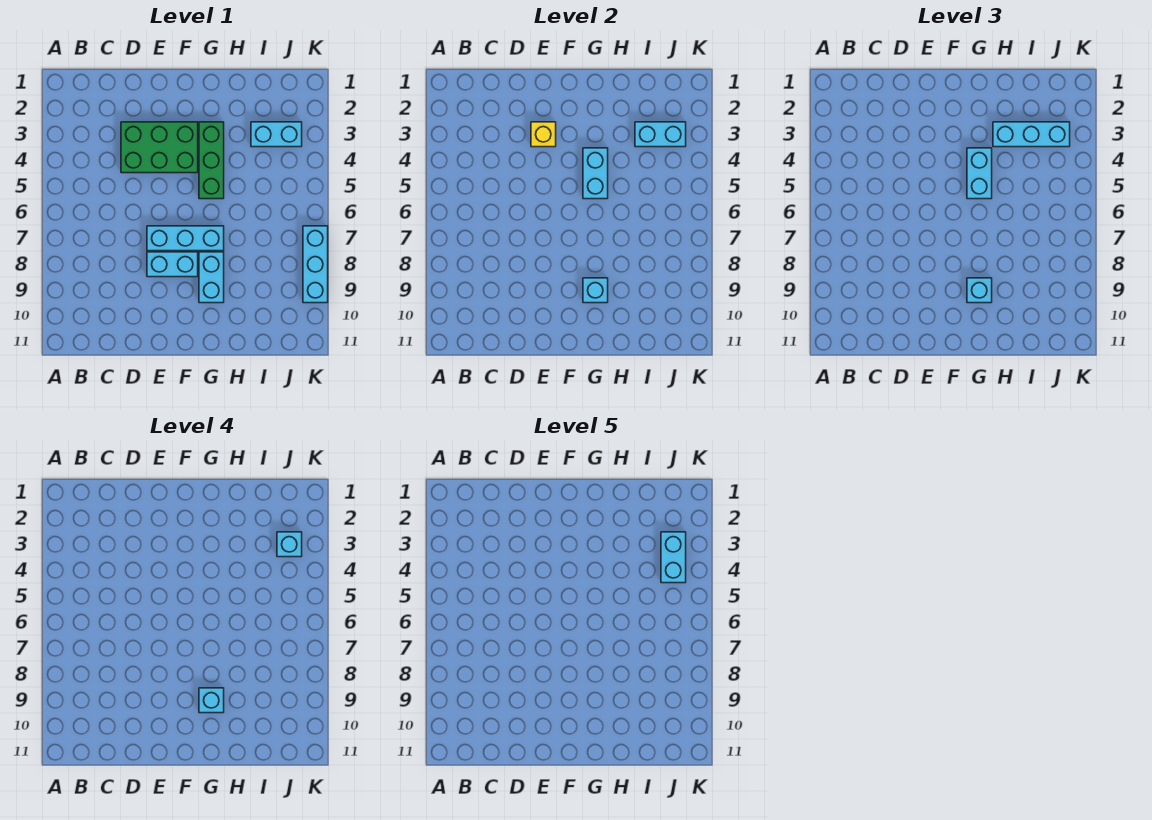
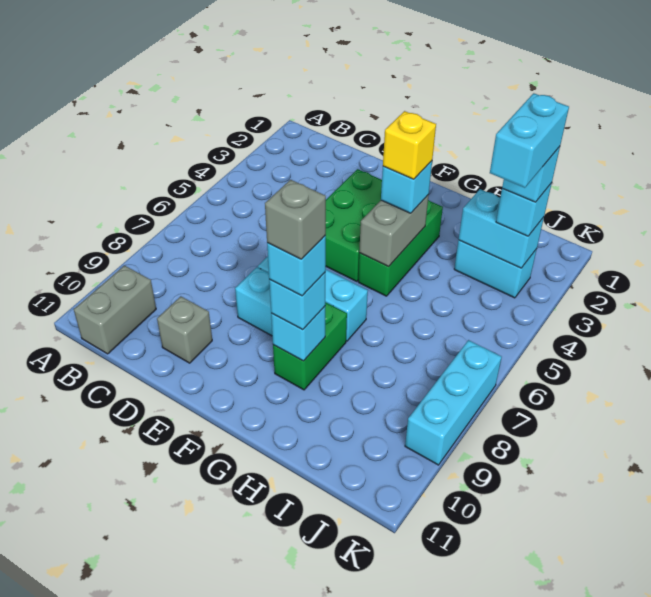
none -> grey 1x2 brick [74,266,156,354]
green 2x3 brick [121,122,198,173] -> green 2x3 brick turned to [325,169,382,282]
none -> grey 1x1 brick [157,296,212,363]
yellow 1x1 brick [531,122,556,147] -> yellow 1x1 brick moved to [383,111,436,179]
cyan 1x2 brick [583,148,608,199] -> grey 1x2 brick [359,195,429,267]
cyan 1x2 brick [967,148,992,199] -> cyan 1x1 brick [381,161,432,213]
cyan 1x2 brick [199,252,224,303] -> green 1x2 brick [273,302,347,390]
none -> grey 1x1 brick [265,180,326,259]
cyan 1x3 brick [993,122,1070,147] -> cyan 1x1 brick [496,183,552,236]

